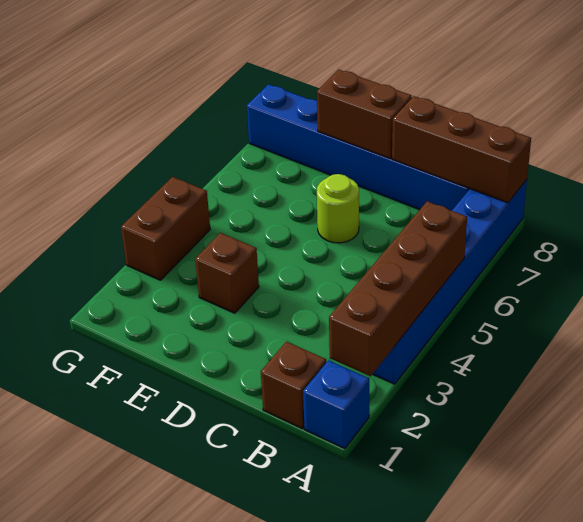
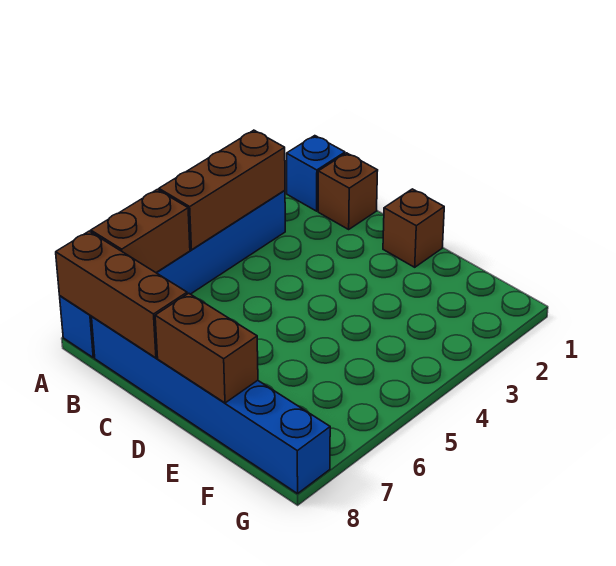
brown 1x4 brick [329,201,467,376] -> brown 1x3 brick [159,130,285,250]
lime 1x1 round brick [317,174,359,243] -> none
brown 1x1 brick [195,233,259,313] -> brown 1x1 brick moved to [383,189,444,267]
brown 1x2 brick [121,177,210,280] -> brown 1x2 brick moved to [91,189,190,272]

